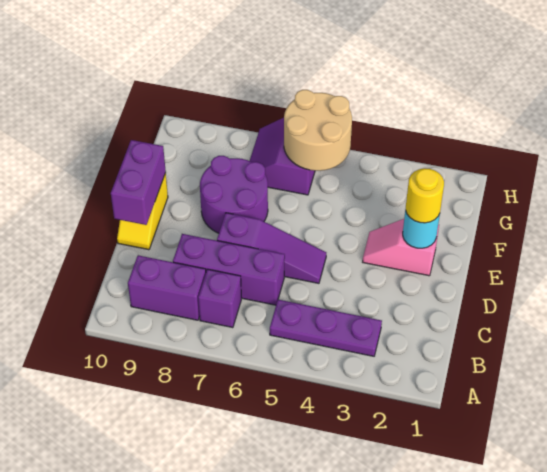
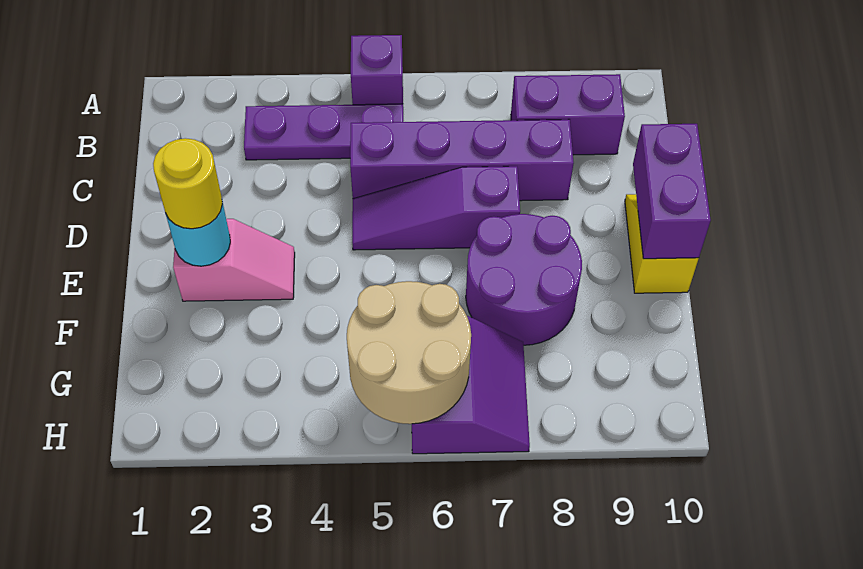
purple 1x1 brick [198,269,241,328] -> purple 1x1 brick moved to [351,35,403,105]
purple 1x3 brick [173,234,285,305] -> purple 1x4 brick [350,119,574,201]

